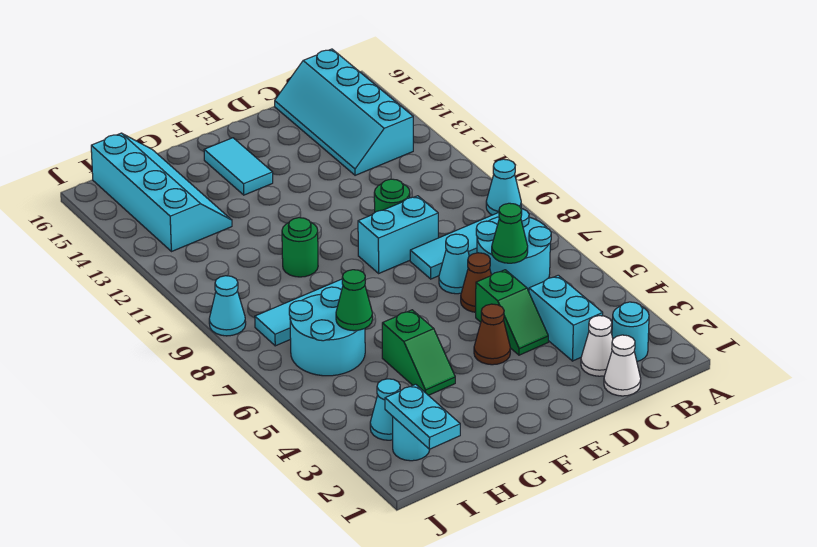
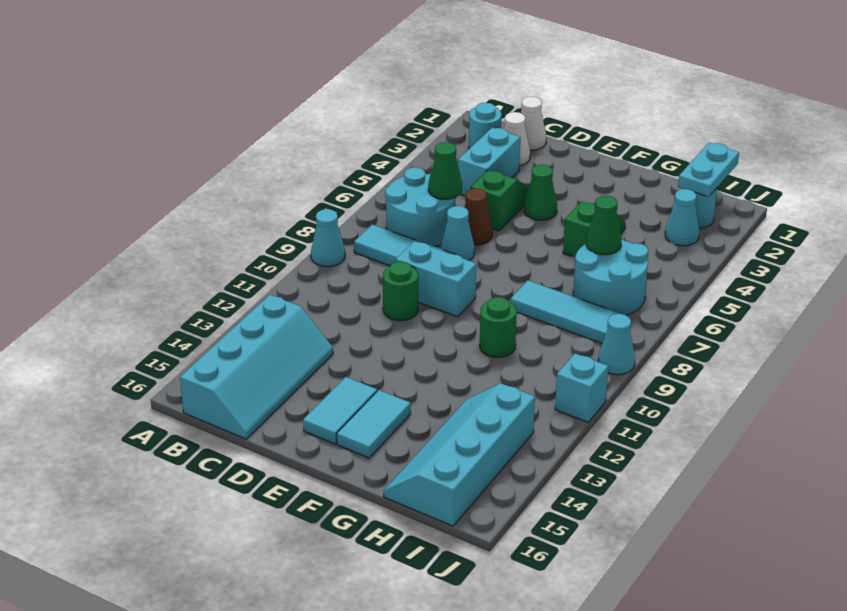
brown 1x1 cone [474,304,510,365] -> green 1x1 cone [524,165,557,220]
none -> cyan 1x2 tile [303,377,377,444]
none -> cyan 1x1 brick [555,354,608,422]

